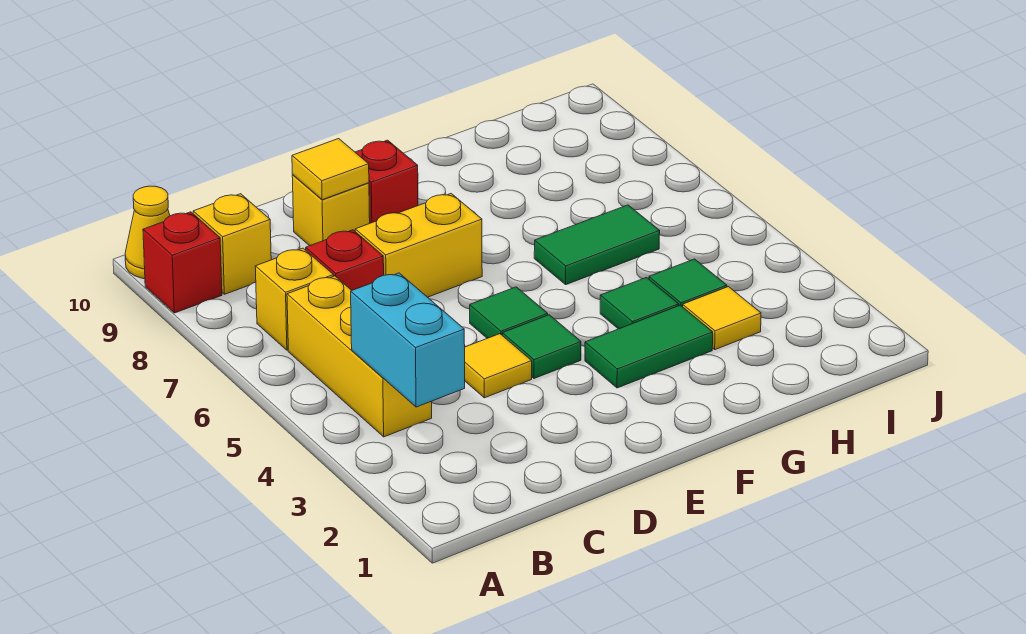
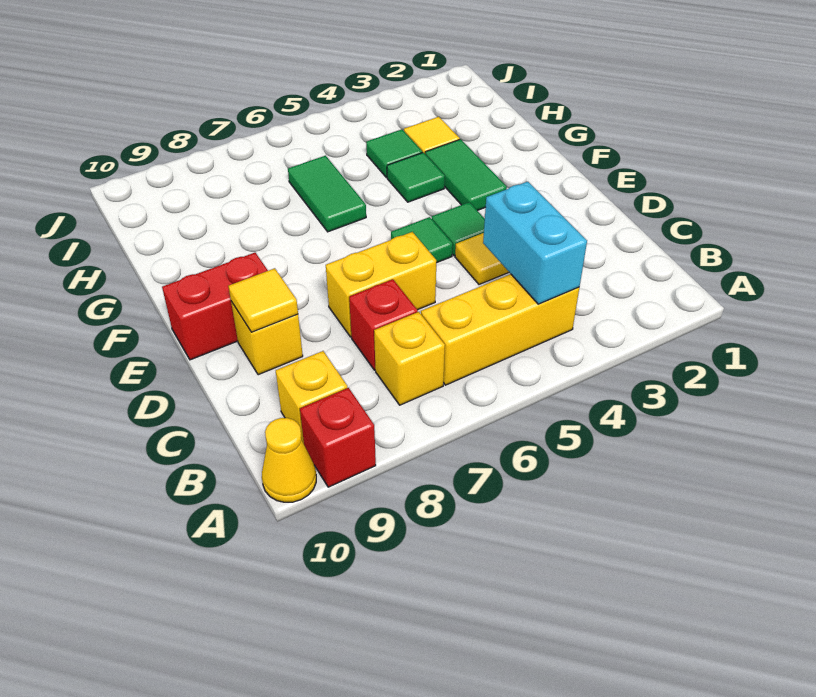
cyan 1x2 brick [351,273,465,407] -> cyan 1x2 brick turned to [483,182,587,304]
yellow 1x2 brick [355,194,482,297] -> yellow 1x2 brick turned to [326,232,436,337]
red 1x1 brick [355,140,418,223] -> red 1x2 brick [162,253,268,360]

